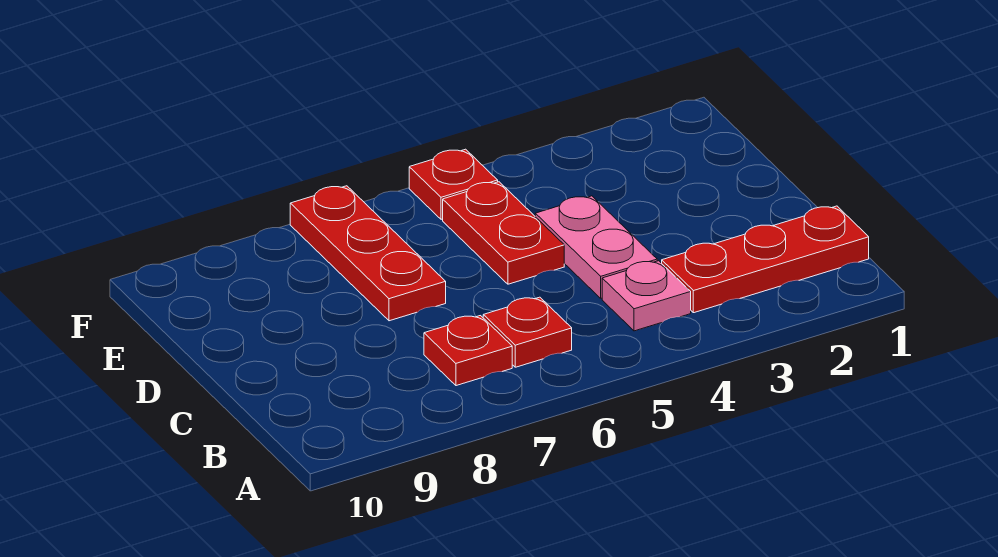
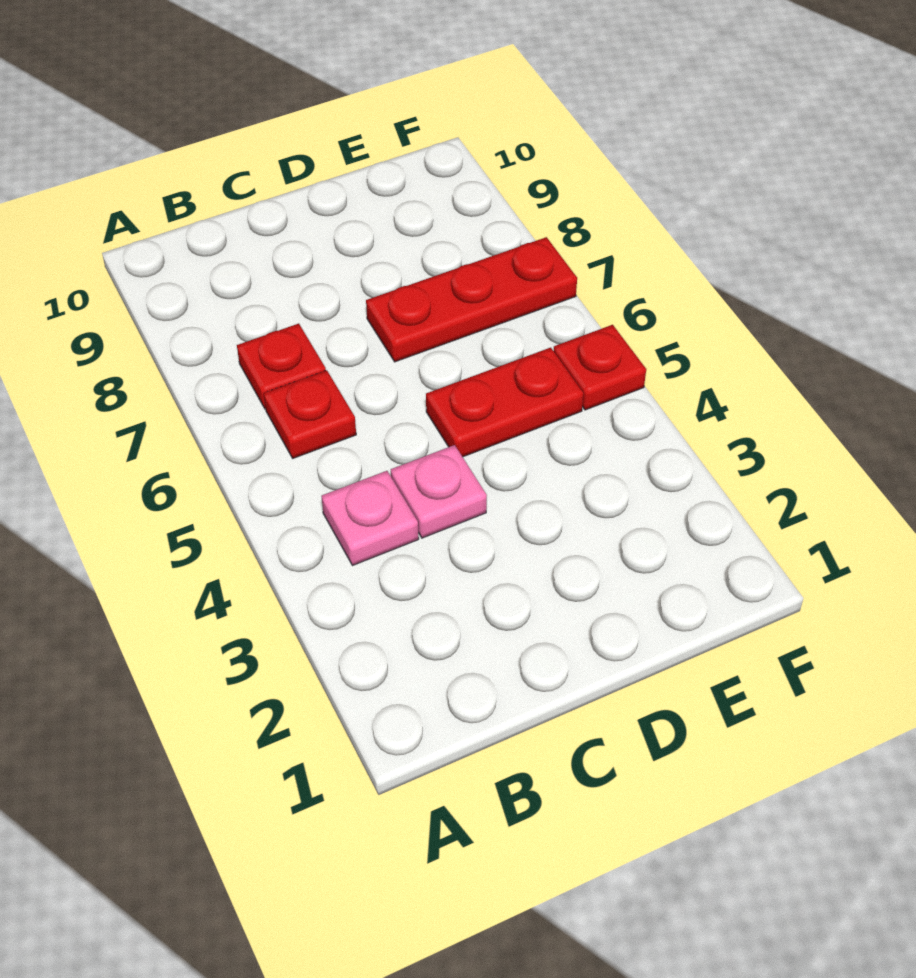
red 1x3 plate [662,206,869,313] -> none
pink 1x2 plate [535,196,657,298] -> pink 1x1 plate [391,445,487,538]

